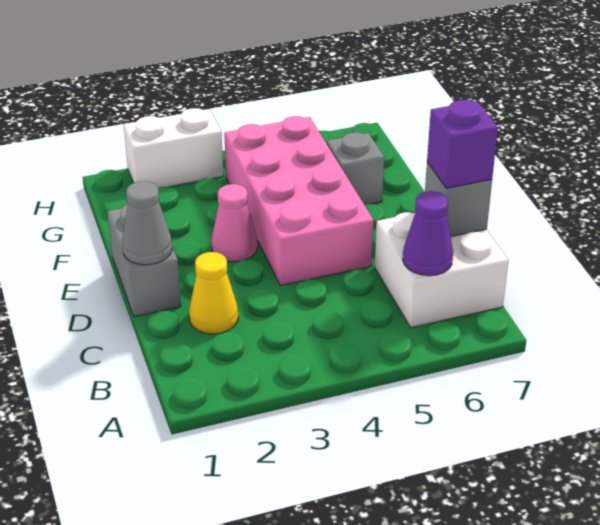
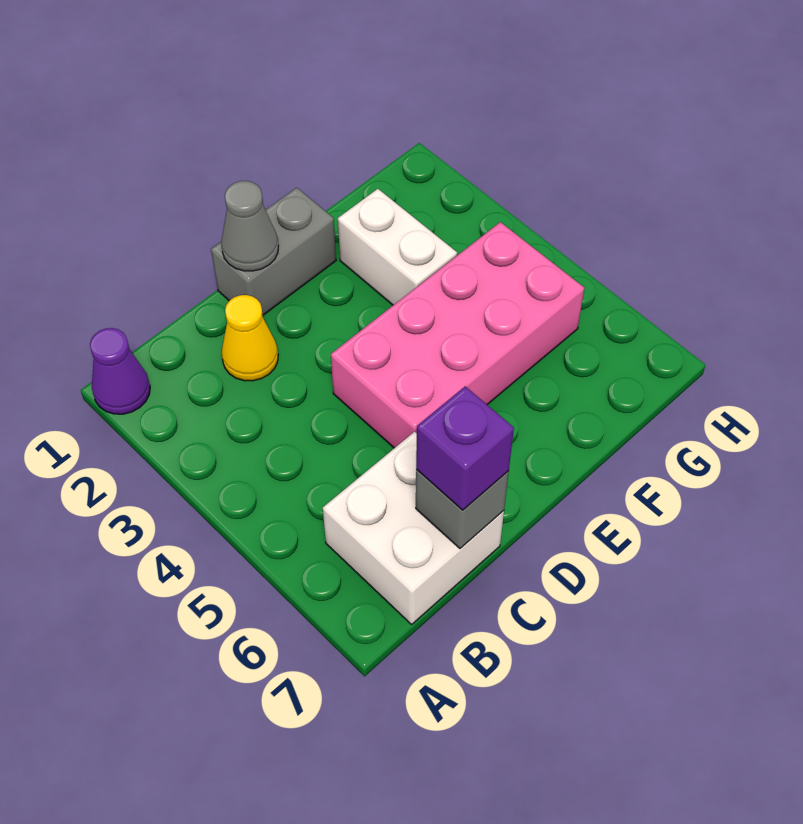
purple 1x1 cone [403,191,453,276] -> purple 1x1 cone moved to [90,328,150,414]
pink 1x1 cone [211,184,258,262] -> none
grey 1x1 brick [327,132,384,205] -> none
white 1x2 brick [124,108,223,188] -> white 1x2 brick moved to [338,189,457,305]

